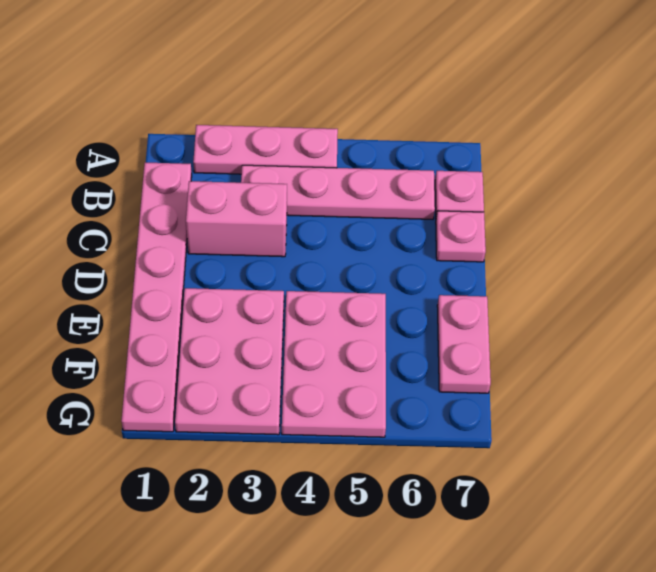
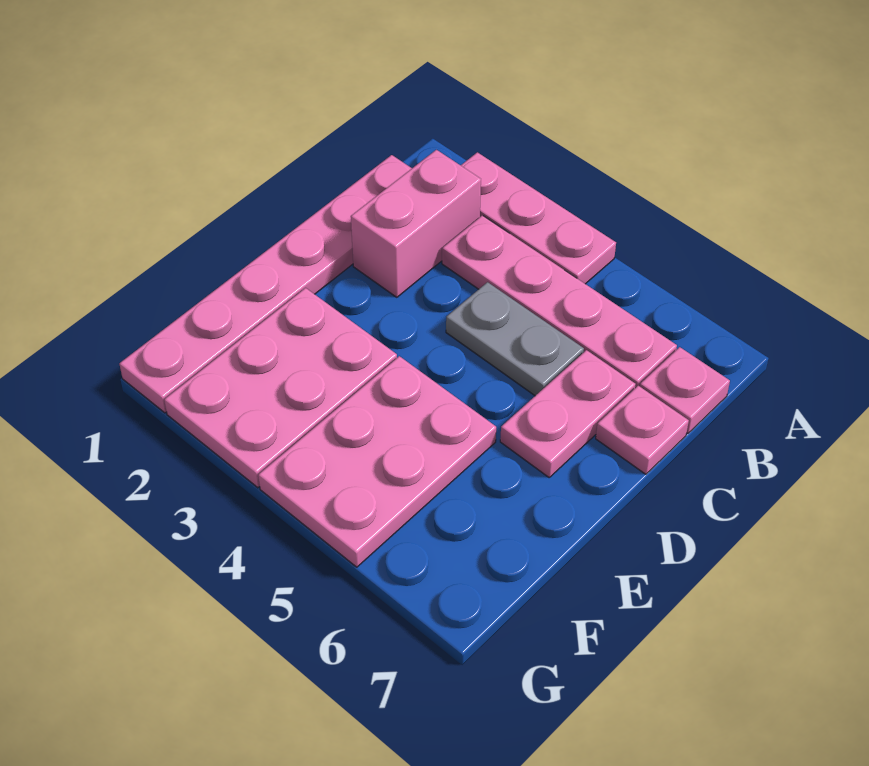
pink 1x2 brick [186,181,287,257] -> pink 1x2 brick turned to [351,150,481,297]
none -> grey 1x2 plate [446,282,584,396]
pink 1x2 plate [437,295,491,393] -> pink 1x2 plate moved to [500,350,636,477]

